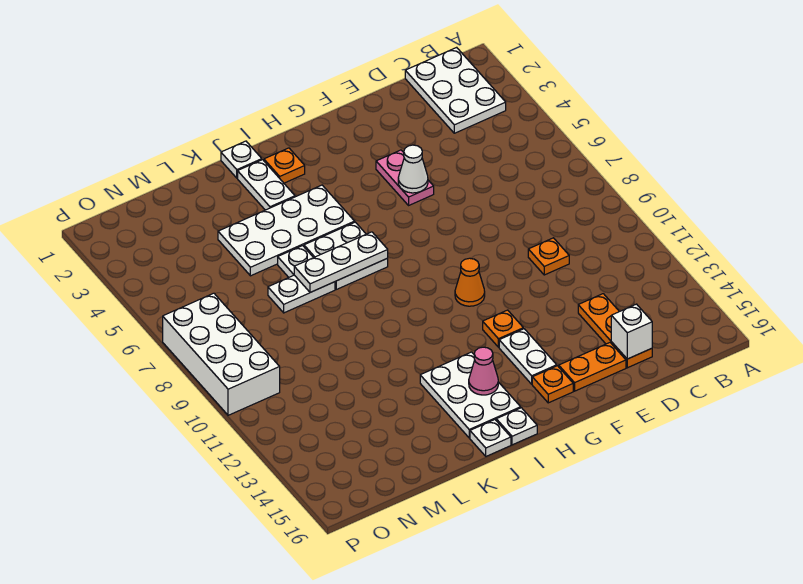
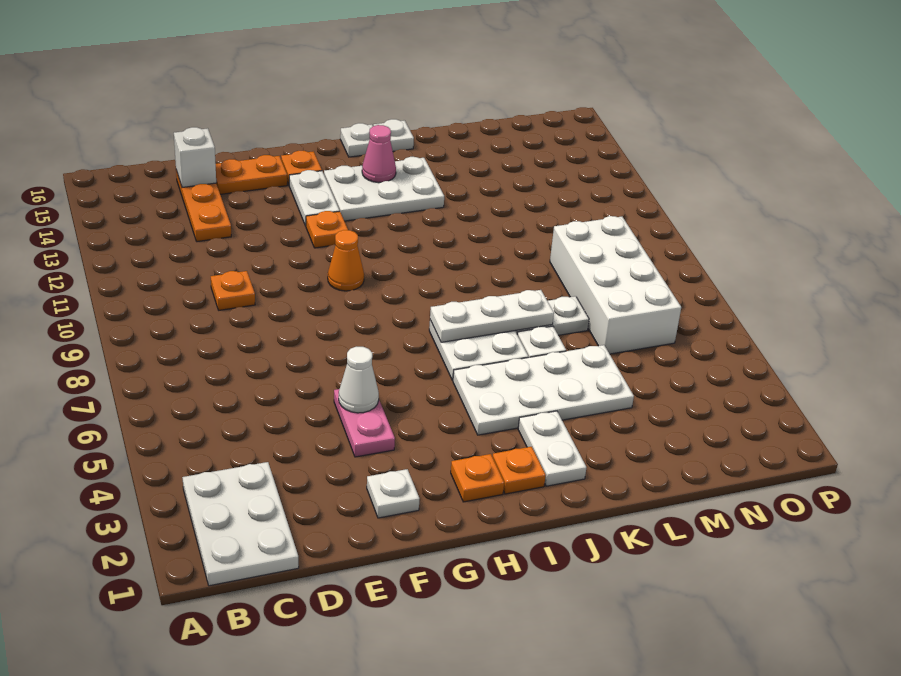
none -> orange 1x1 plate [451,454,504,502]
white 2x3 plate [420,352,521,438] -> white 2x3 plate turned to [324,157,444,221]
white 1x1 plate [221,141,262,178] -> white 1x1 plate moved to [367,469,420,518]
white 2x4 brick [163,293,280,415] -> white 2x4 brick moved to [550,216,681,354]

